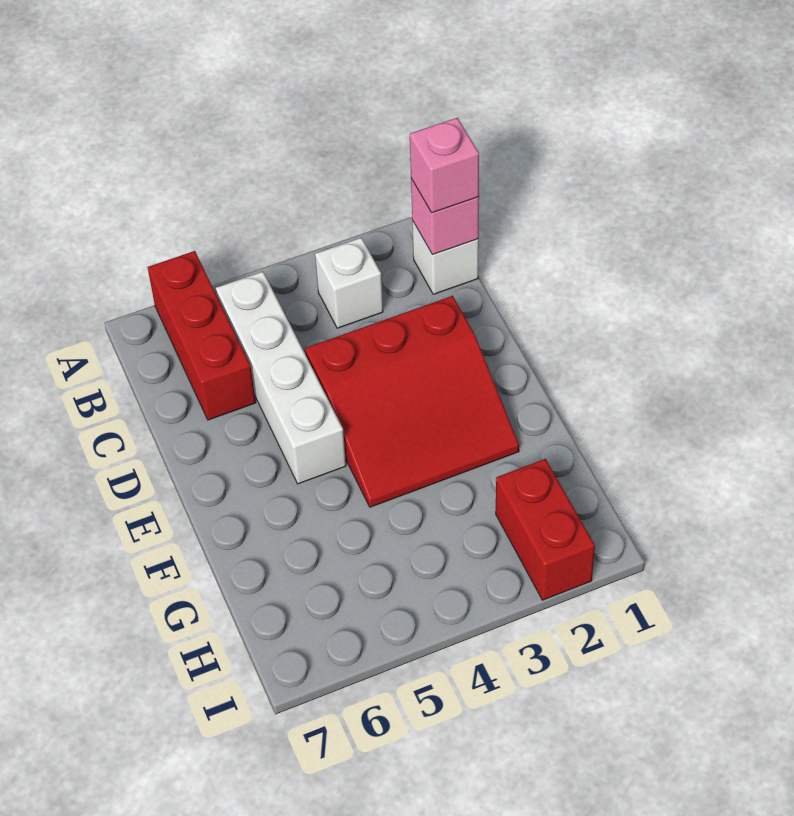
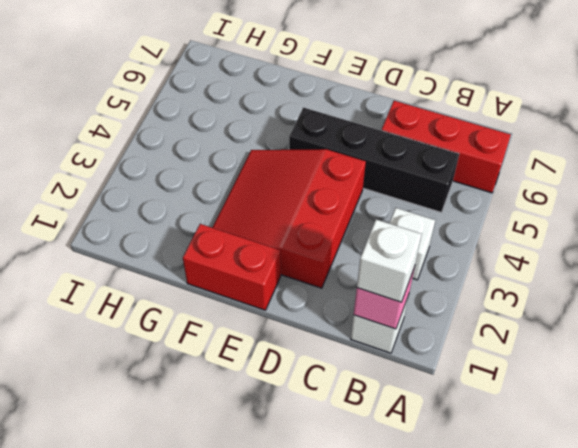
pink 1x1 brick [410,118,479,213] -> white 1x1 brick [357,219,422,302]
white 1x4 brick [216,272,346,484] -> black 1x4 brick [289,107,459,213]
red 1x2 brick [496,459,595,600] -> red 1x2 brick moved to [183,224,281,310]

